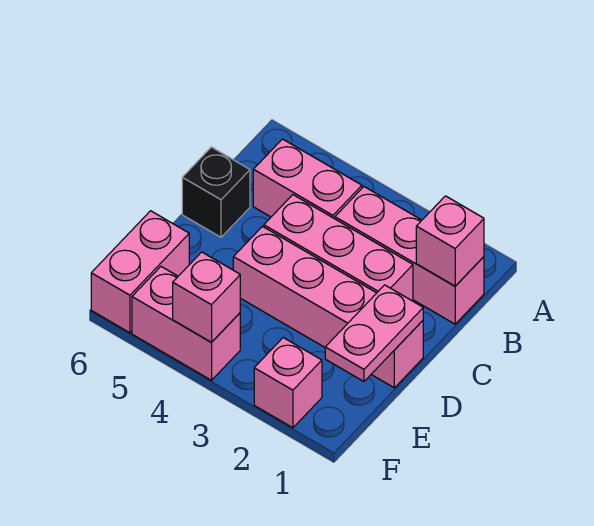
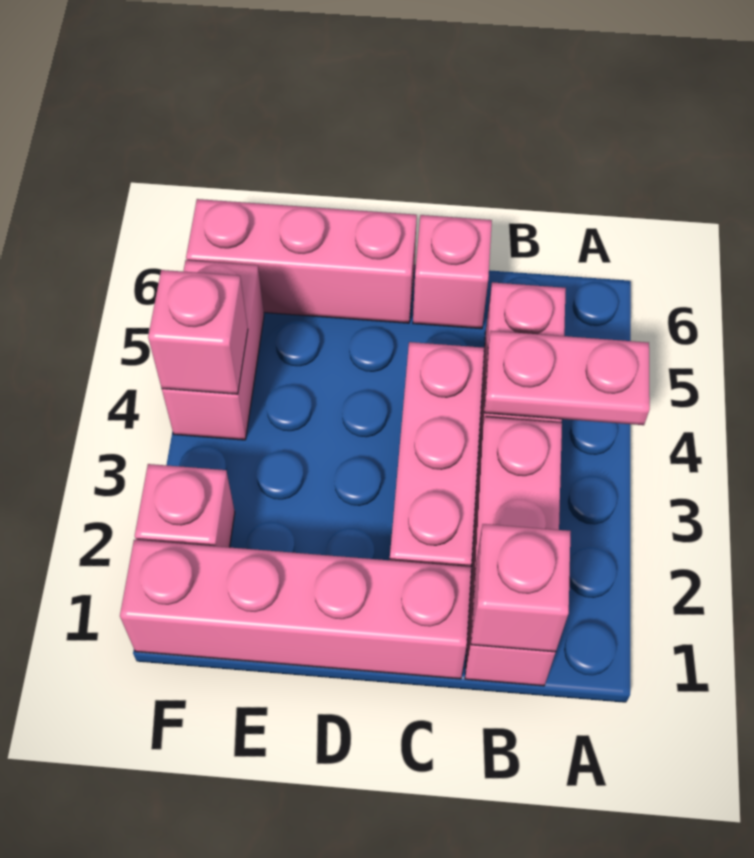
black 1x1 brick [182,147,250,237] -> pink 1x1 brick [413,215,492,329]
pink 1x4 brick [233,227,423,388] -> pink 1x4 brick turned to [120,540,471,679]
pink 1x2 plate [325,285,423,381] -> pink 1x2 plate moved to [484,331,650,425]
pink 1x2 brick [91,211,189,333] -> pink 1x3 brick [186,199,417,323]

